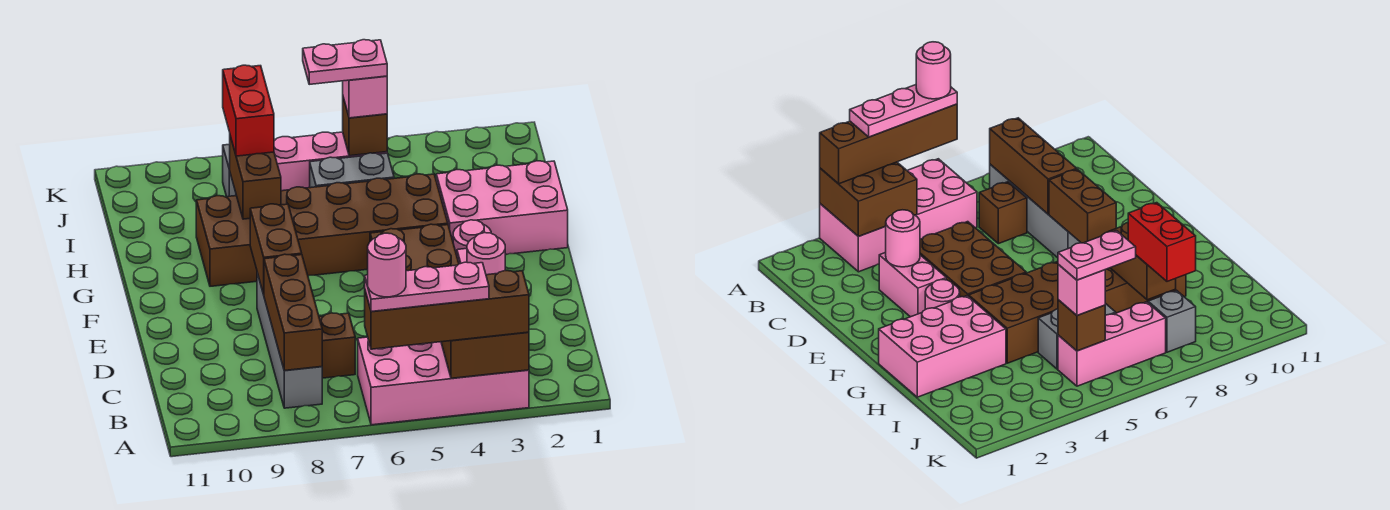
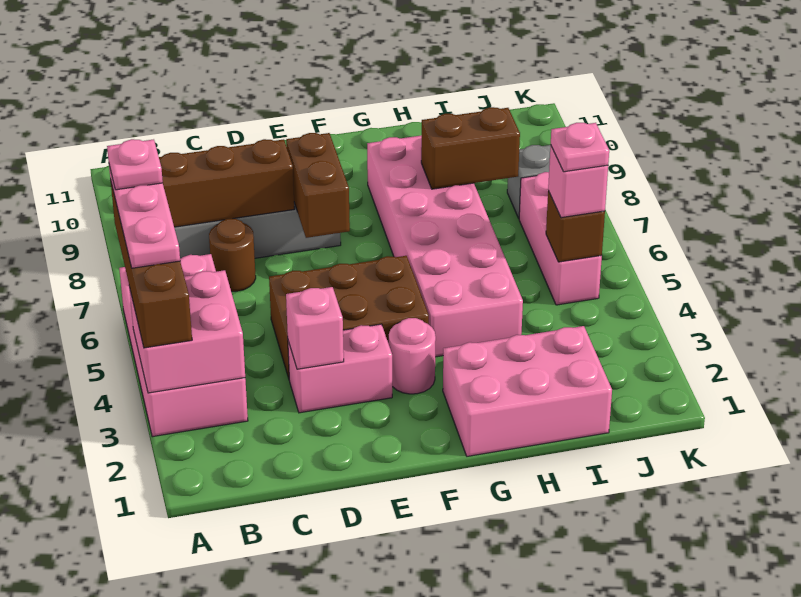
brown 2x2 brick [441,332,529,378] -> pink 2x2 brick [129,270,245,393]
pink 1x1 round brick [368,233,406,297] -> pink 1x1 plate [107,139,163,190]
brown 1x1 brick [319,313,355,378] -> brown 1x1 round brick [209,219,256,292]
pink 1x1 round brick [467,233,505,275] -> pink 1x1 brick [286,287,344,369]
brown 1x2 brick [250,204,302,295] -> brown 1x2 brick turned to [286,133,350,238]
pink 2x3 brick [436,161,568,254] -> pink 2x3 brick turned to [443,326,612,456]
brown 2x6 brick [196,174,448,286] -> pink 2x6 brick [367,135,523,357]
grey 1x2 brick [310,153,394,188] -> none
red 1x2 brick [223,65,274,156] -> none
pink 1x2 plate [303,40,387,84] -> pink 1x1 plate [551,123,609,172]

